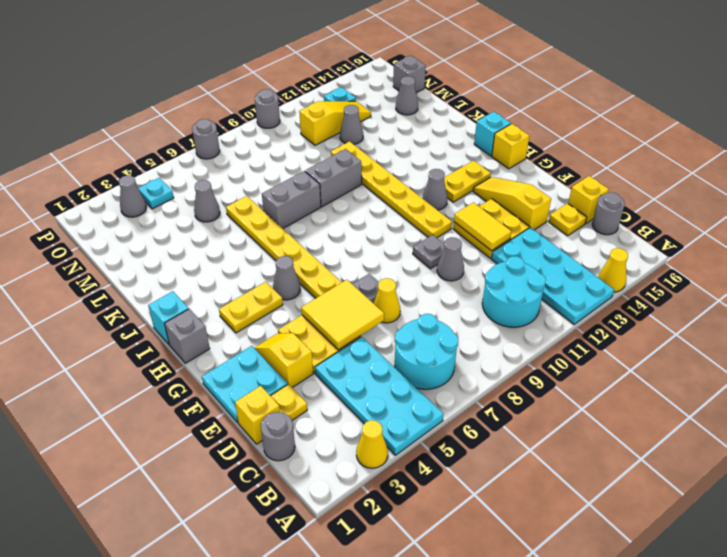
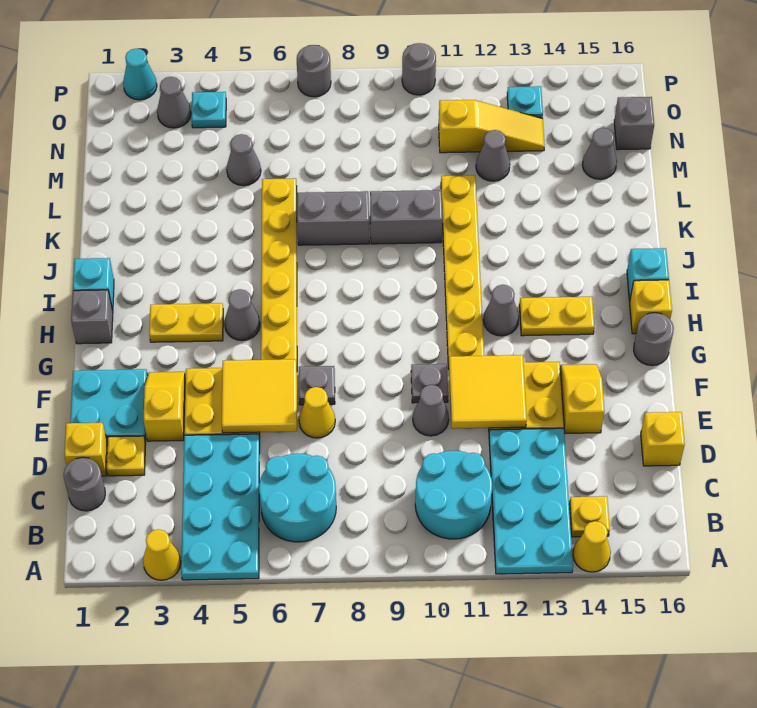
grey 1x1 round brick [592,192,625,235] -> grey 1x1 round brick moved to [634,313,674,366]
yellow 1x1 plate [549,203,587,236] -> yellow 1x1 plate moved to [569,496,610,537]
yellow 1x2 tile [454,202,511,251] -> yellow 2x2 tile [449,355,527,429]
yellow 1x3 slope [473,177,551,230] -> yellow 1x2 slope [560,364,605,433]
none -> cyan 1x1 cone [123,49,157,100]

